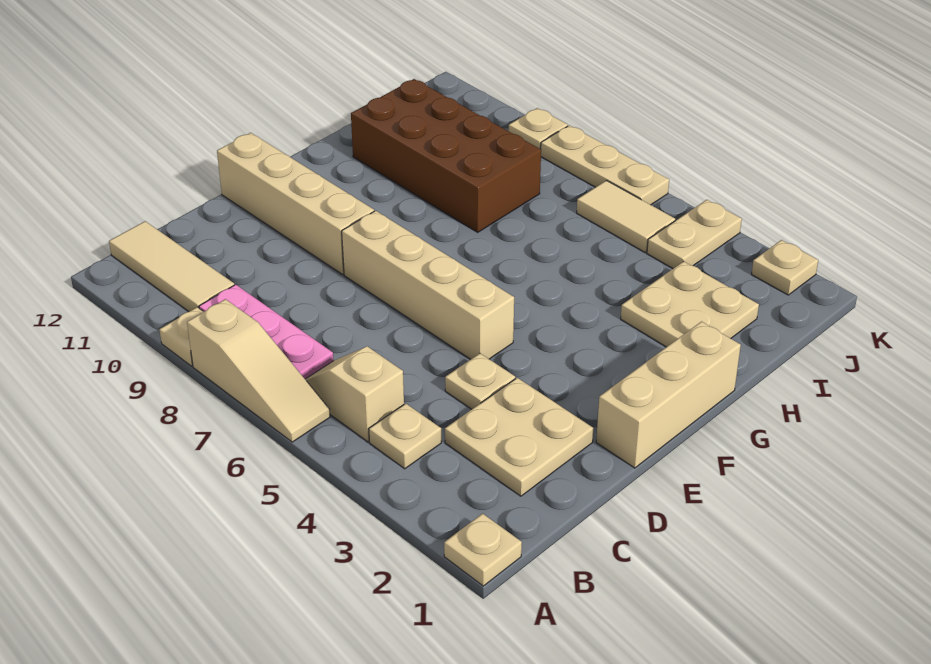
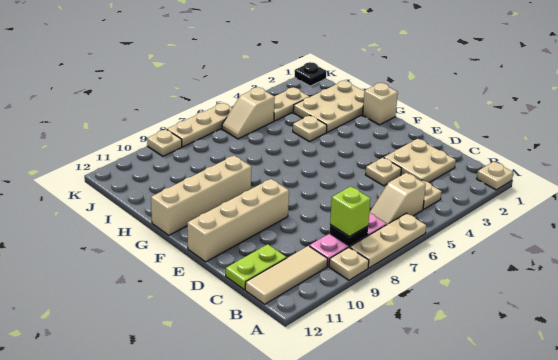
tan 1x3 slope [187,299,330,442] -> tan 1x3 plate [350,213,426,268]
none -> black 1x1 plate [330,225,368,245]
none -> lime 1x1 brick [330,186,371,237]
none -> lime 1x2 plate [226,244,287,290]
tan 1x3 brick [596,322,741,468] -> tan 1x1 brick [363,83,398,125]
tan 1x4 brick [342,211,514,359] -> tan 1x4 brick moved to [151,156,251,235]
tan 2x2 plate [621,261,759,347] -> tan 2x3 plate [293,81,365,132]
brown 2x4 brick [351,79,541,232] -> none
tan 1x2 plate [647,200,742,268] -> tan 1x2 plate turned to [274,88,309,121]
tan 1x2 tile [577,181,675,252] -> tan 1x2 slope [222,87,275,139]
none -> black 1x1 plate [295,62,326,86]
tan 1x1 plate [752,240,818,295] -> tan 1x1 plate moved to [293,116,327,142]

